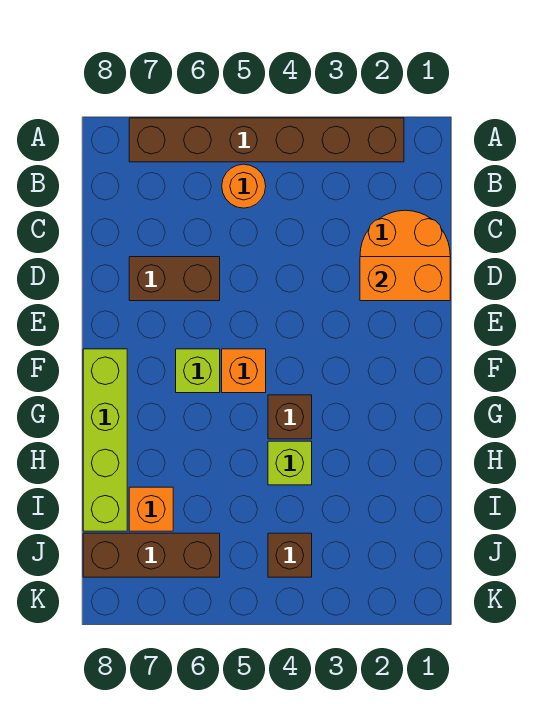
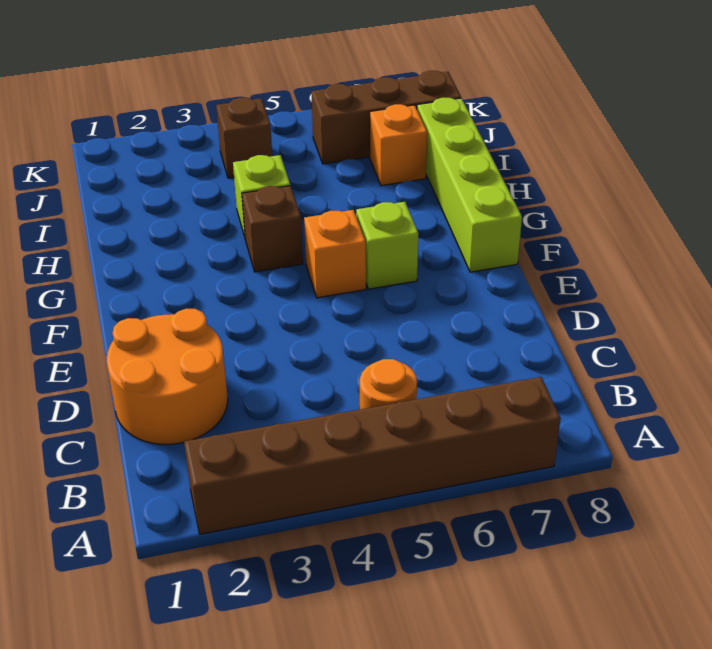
orange 1x2 brick [360,257,450,301] -> none
brown 1x2 brick [129,257,220,301] -> none

